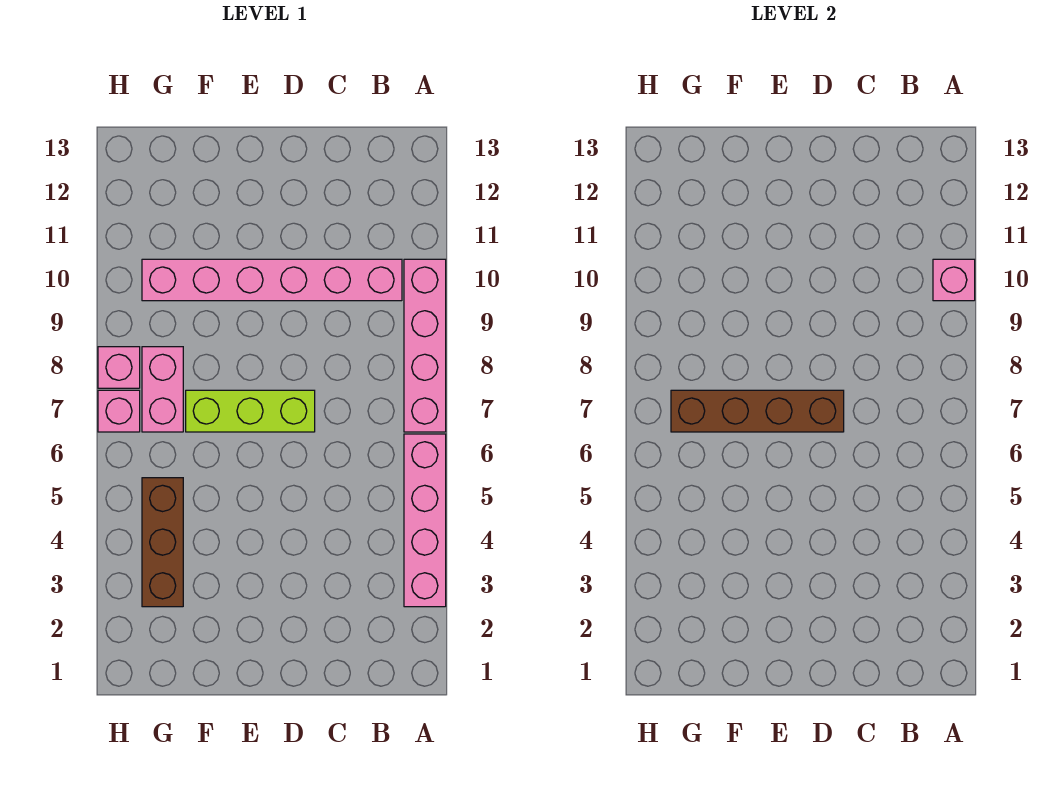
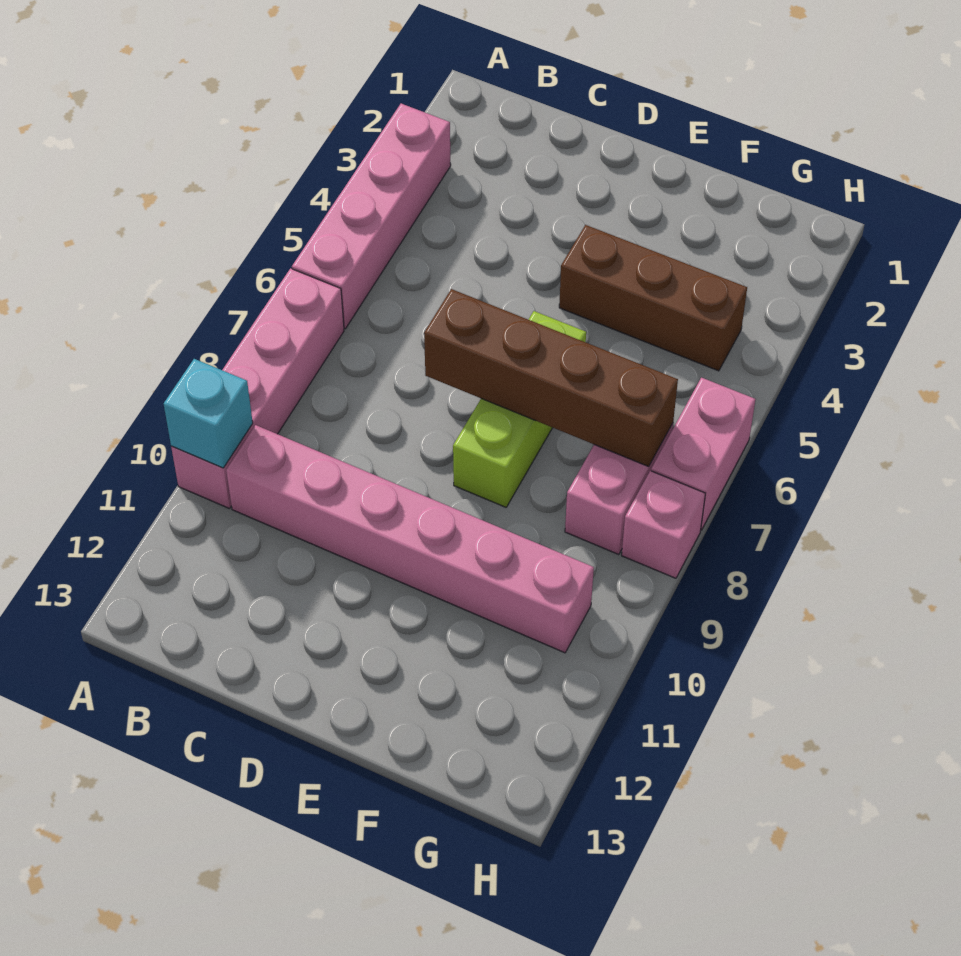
pink 1x1 brick [933,259,975,301] -> cyan 1x1 brick [164,359,253,468]
lime 1x3 brick [186,390,315,432] -> lime 1x3 brick turned to [453,311,586,507]
brown 1x3 brick [142,478,183,607] -> brown 1x3 brick turned to [559,225,747,371]
pink 1x1 brick [98,390,140,432] -> pink 1x2 brick [651,378,755,530]

